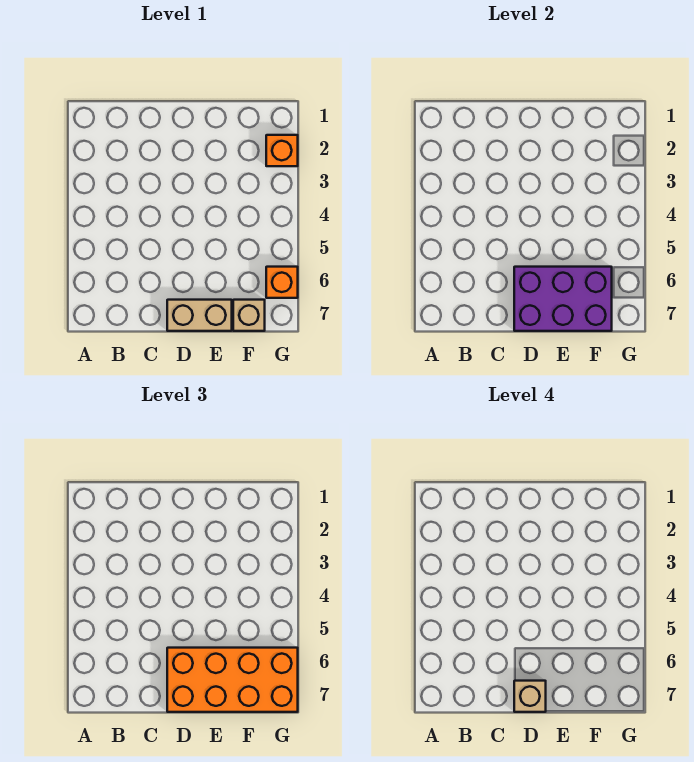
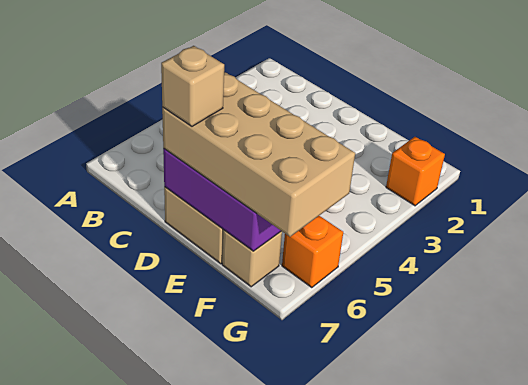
orange 2x4 brick [167,648,298,712] -> tan 2x4 brick [162,72,355,237]

